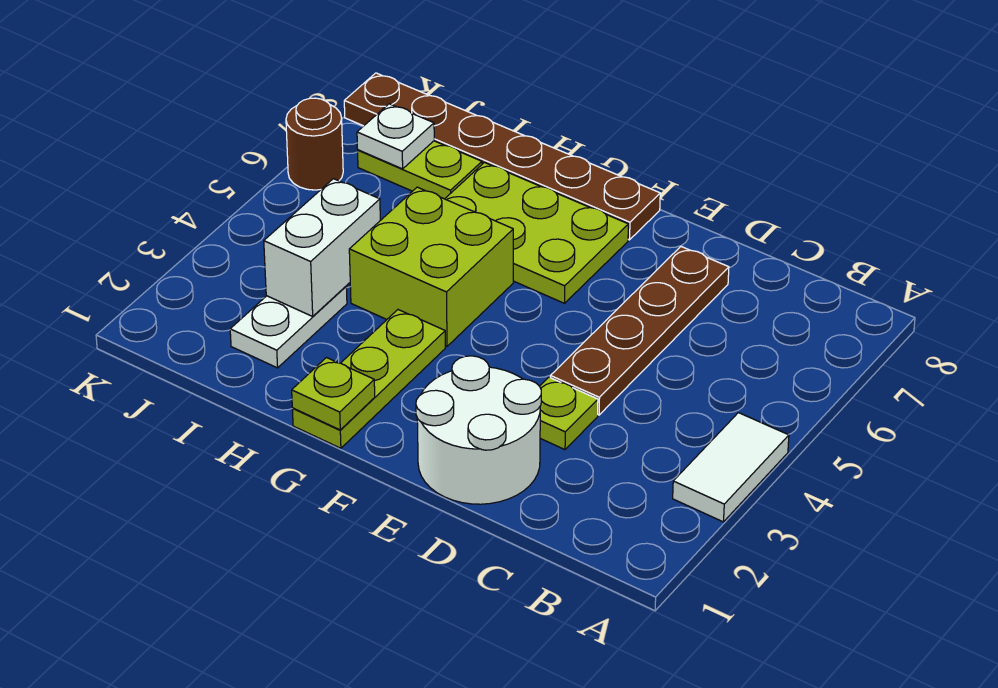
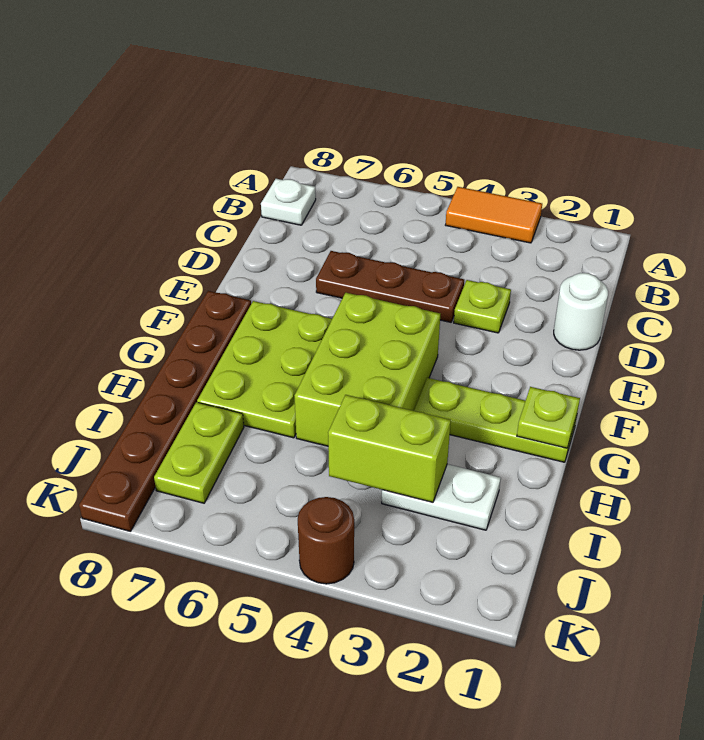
white 1x2 tile [673,413,789,522] -> orange 1x2 tile [446,187,542,243]
white 2x2 round brick [416,356,541,504] -> white 1x1 round brick [554,273,608,350]
brown 1x4 plate [550,247,729,415] -> brown 1x3 plate [316,251,464,322]
lime 2x2 brick [349,187,513,346] -> lime 2x3 brick [294,293,440,446]
white 1x2 brick [264,179,380,316] -> lime 1x2 brick [328,395,451,502]
white 1x1 plate [357,104,434,169] -> white 1x1 plate moved to [261,179,316,225]
brown 1x1 round brick [286,98,343,190] -> brown 1x1 round brick moved to [298,497,354,584]

